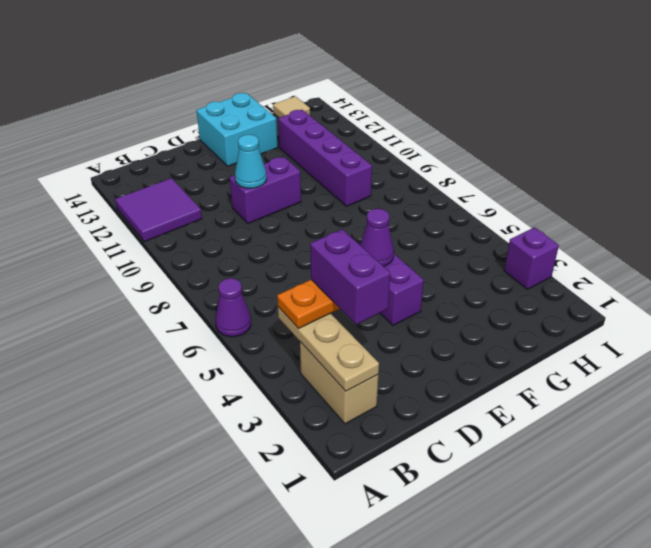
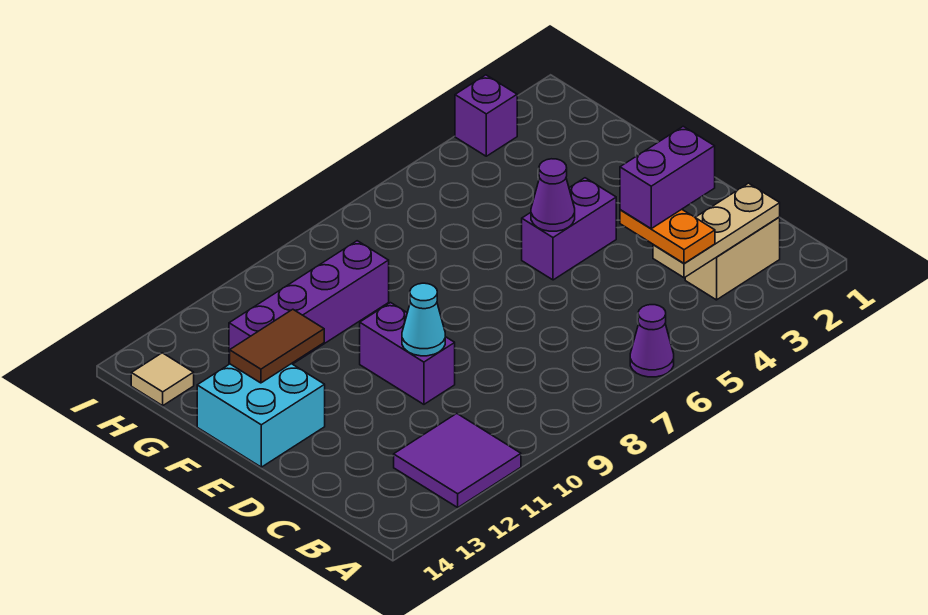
none -> brown 1x2 tile [230,309,324,383]

